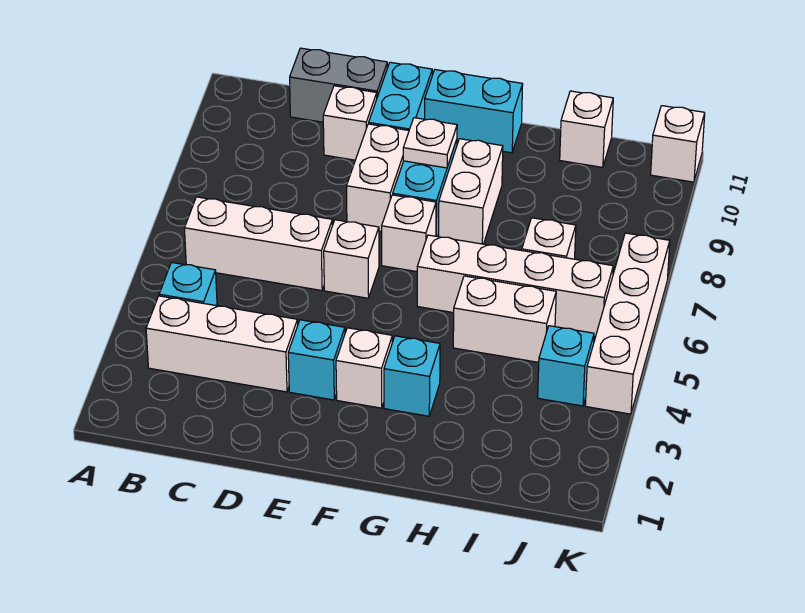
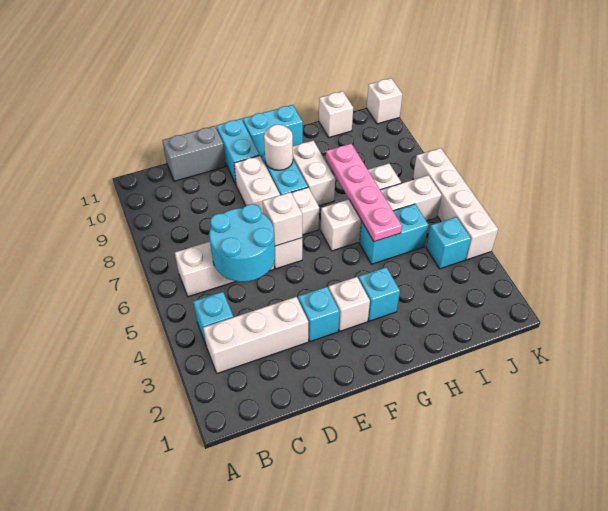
none -> cyan 2x2 round brick [209,204,275,282]
white 1x1 brick [323,86,377,160] -> white 1x1 brick moved to [263,192,302,246]
white 1x1 plate [403,118,457,168] -> white 1x1 round brick [264,124,293,170]
white 1x2 brick [453,276,556,362] -> cyan 1x2 brick [359,204,428,264]
none -> pink 1x4 plate [326,144,402,242]

